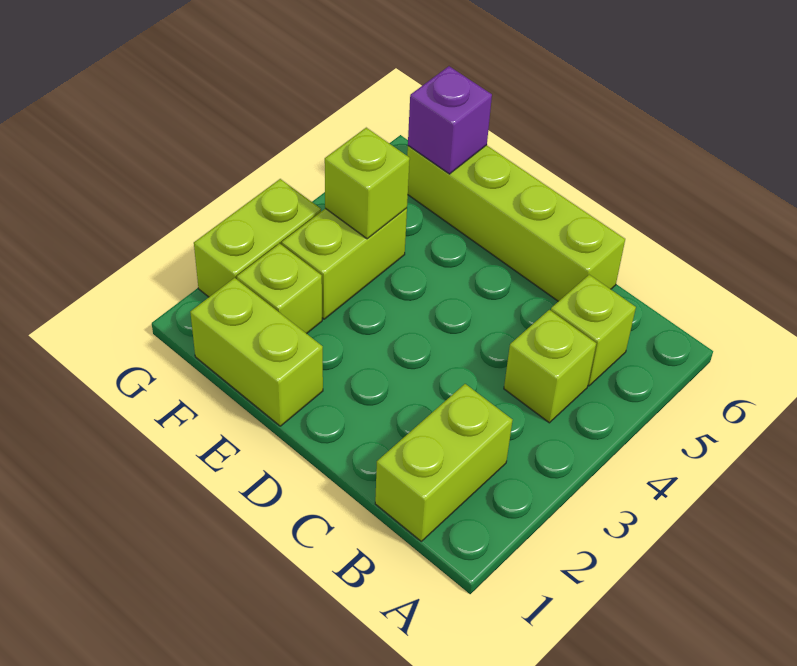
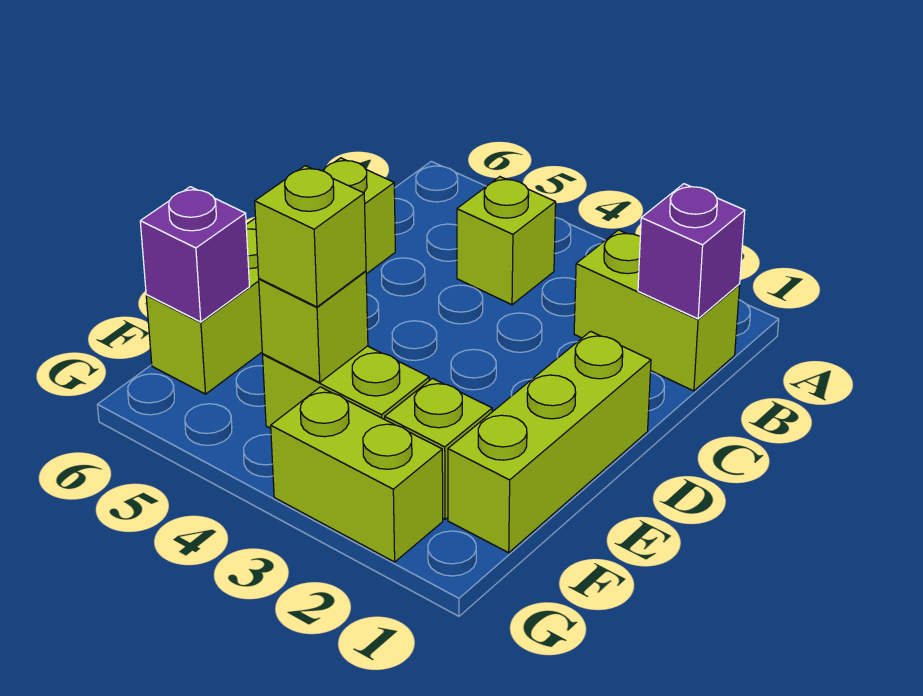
none -> purple 1x1 brick [638,184,745,319]
lime 1x1 brick [551,275,636,386] -> lime 1x1 brick moved to [255,166,366,307]
lime 1x2 brick [190,278,323,426] -> lime 1x3 brick [448,331,651,553]

